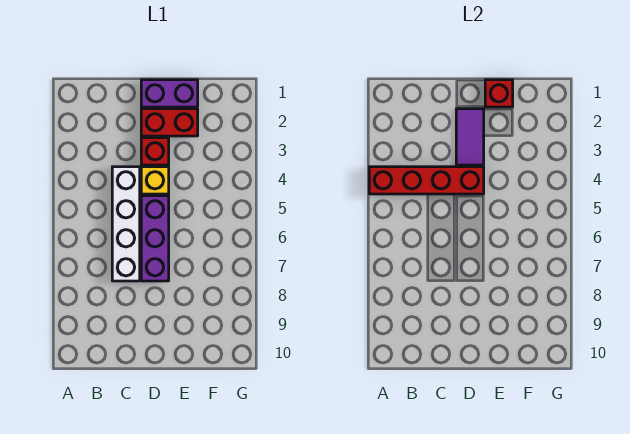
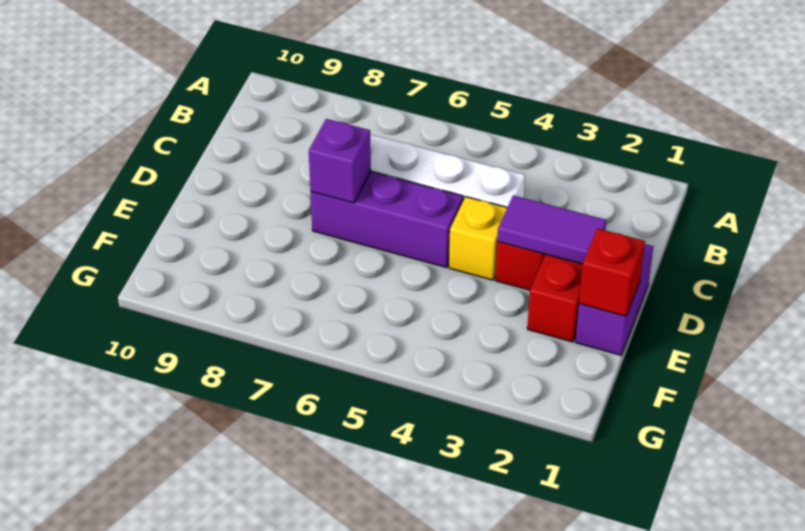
red 1x4 brick [369,167,484,194] -> none
none -> purple 1x1 brick [309,119,371,203]

